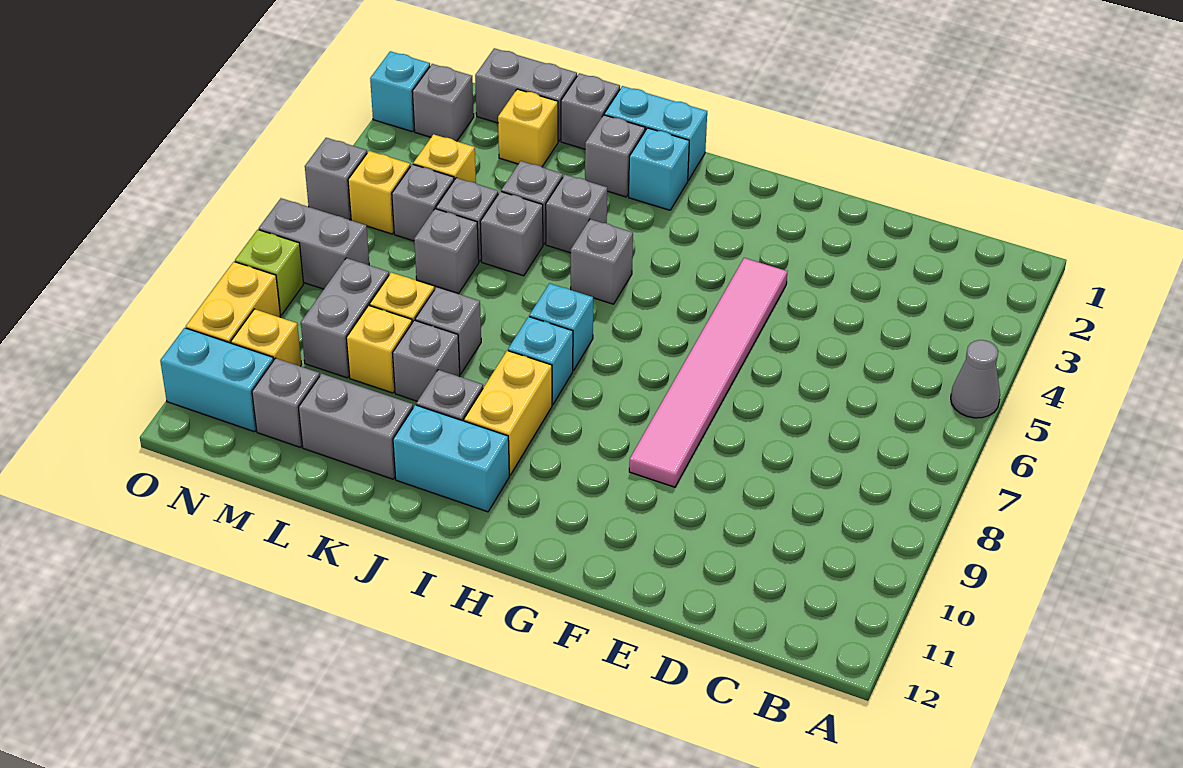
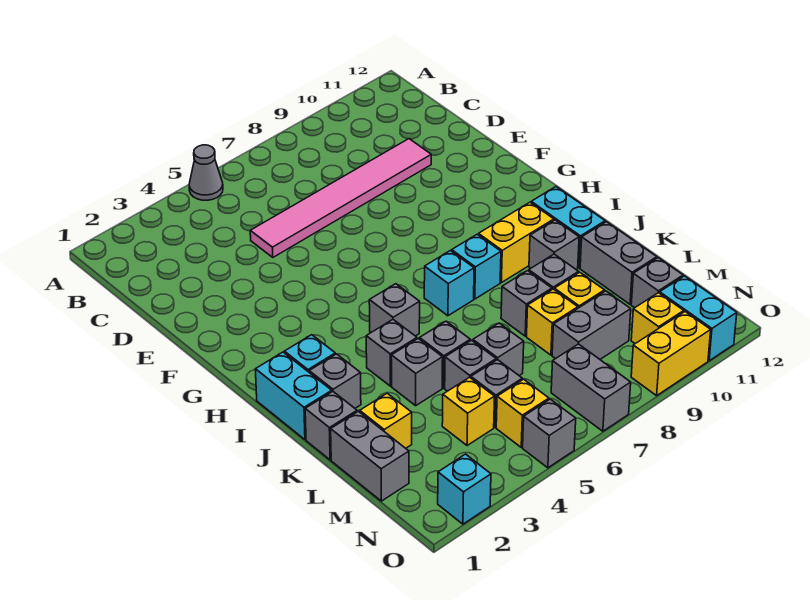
pink 1x6 tile [629,258,788,487] -> pink 1x6 tile moved to [250,139,431,257]
grey 1x1 brick [412,64,474,141] -> none
lime 1x1 brick [235,230,304,315] -> none

